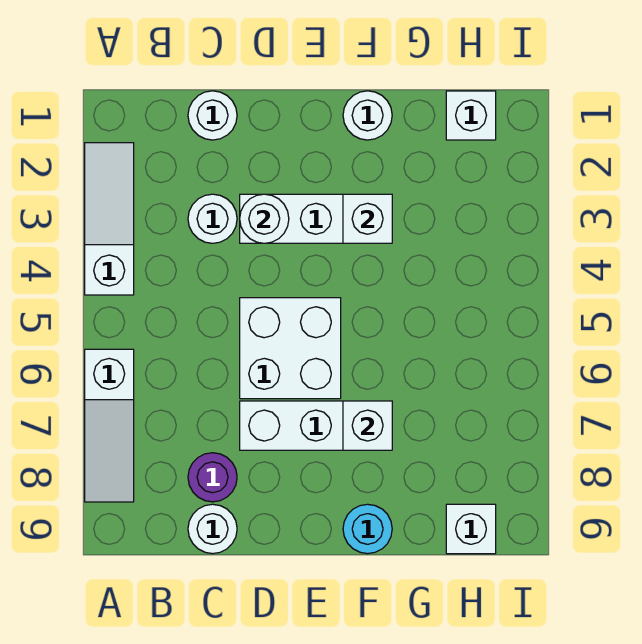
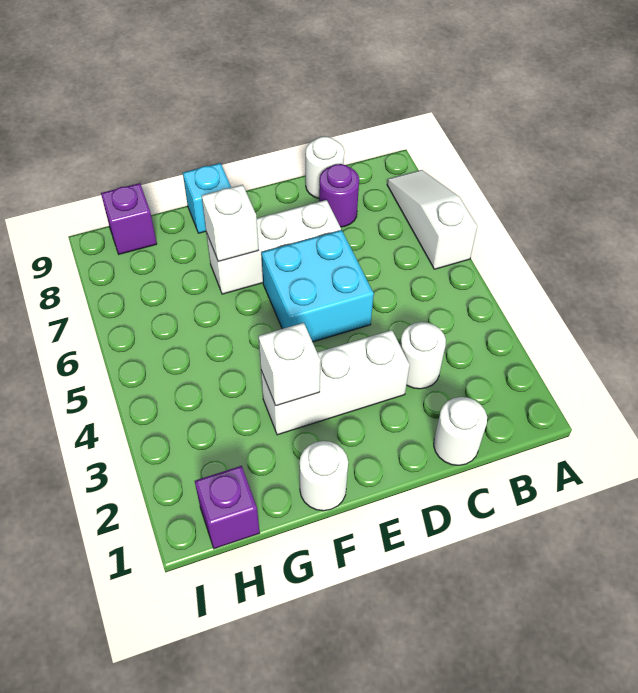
white 1x3 slope [85,143,134,295] -> none
white 1x1 round brick [240,194,289,243] -> none
white 2x2 brick [240,298,341,399] -> cyan 2x2 brick [261,230,374,342]
cyan 1x1 round brick [343,504,392,554] -> cyan 1x1 brick [183,163,231,233]
white 1x1 brick [446,91,496,140] -> purple 1x1 brick [195,466,260,549]
white 1x1 brick [446,504,496,554] -> purple 1x1 brick [101,183,157,254]

